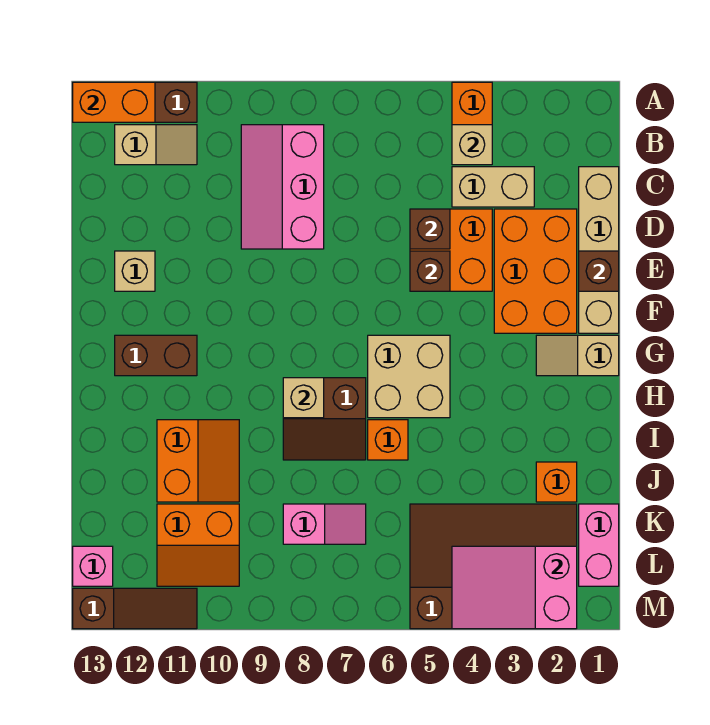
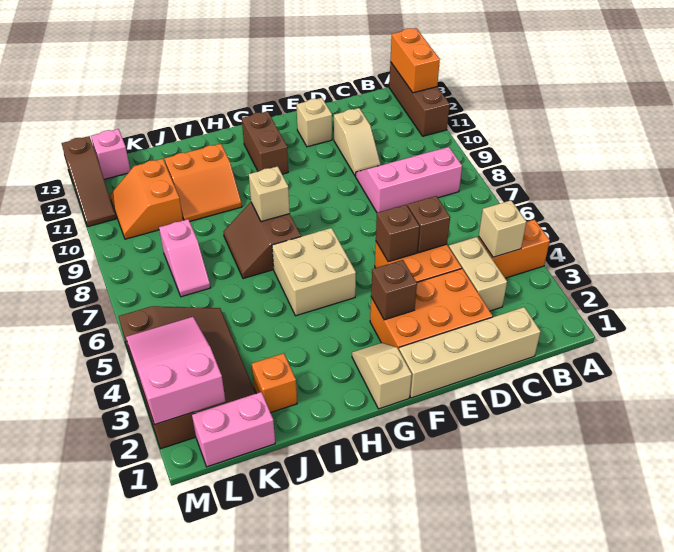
tan 1x2 slope [115,125,197,165] -> tan 1x2 slope moved to [334,108,381,176]
brown 1x1 brick [579,251,619,291] -> brown 1x1 brick moved to [371,260,417,320]
orange 1x1 brick [368,420,408,460] -> none

